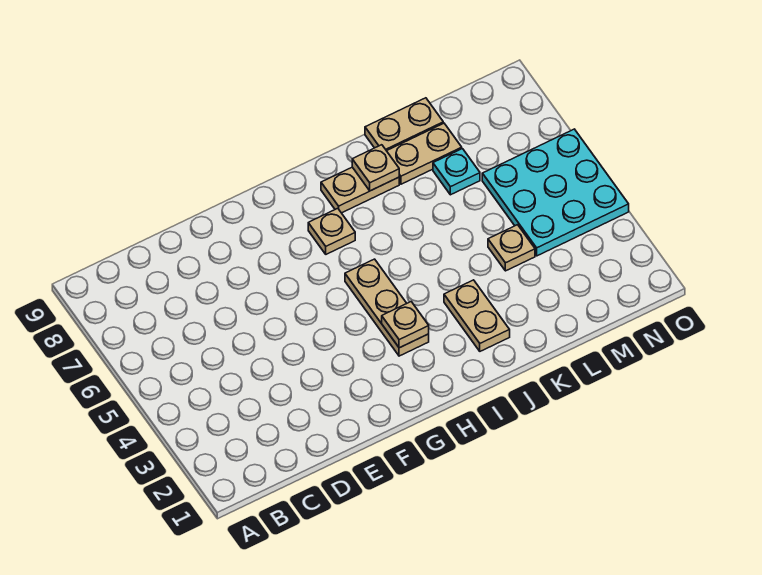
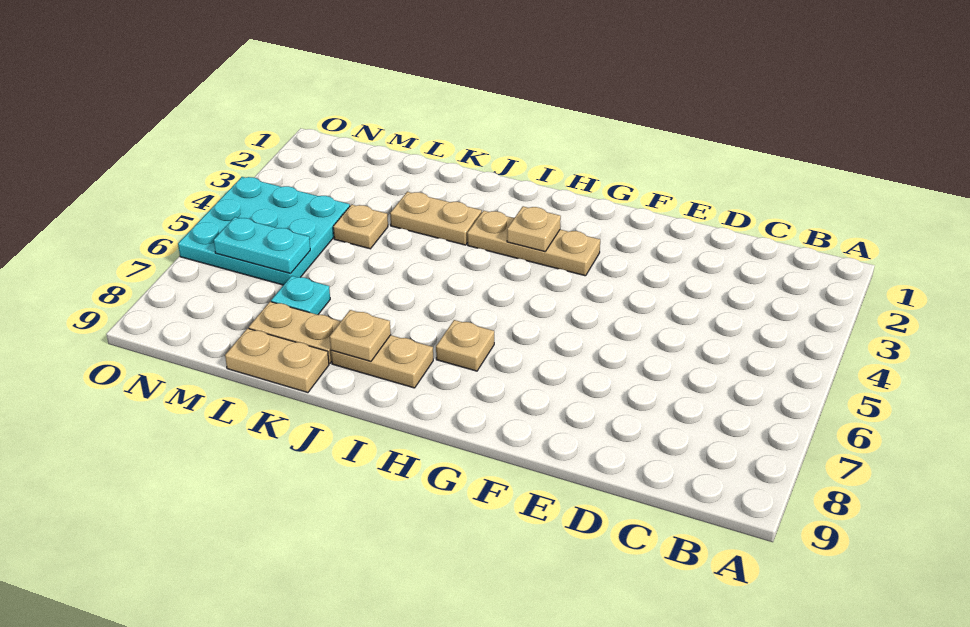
tan 1x3 plate [345,259,429,356] -> tan 1x3 plate turned to [467,211,600,276]
tan 1x2 plate [444,280,510,351] -> tan 1x2 plate turned to [390,192,482,245]
none -> cyan 1x2 plate [214,217,310,273]

